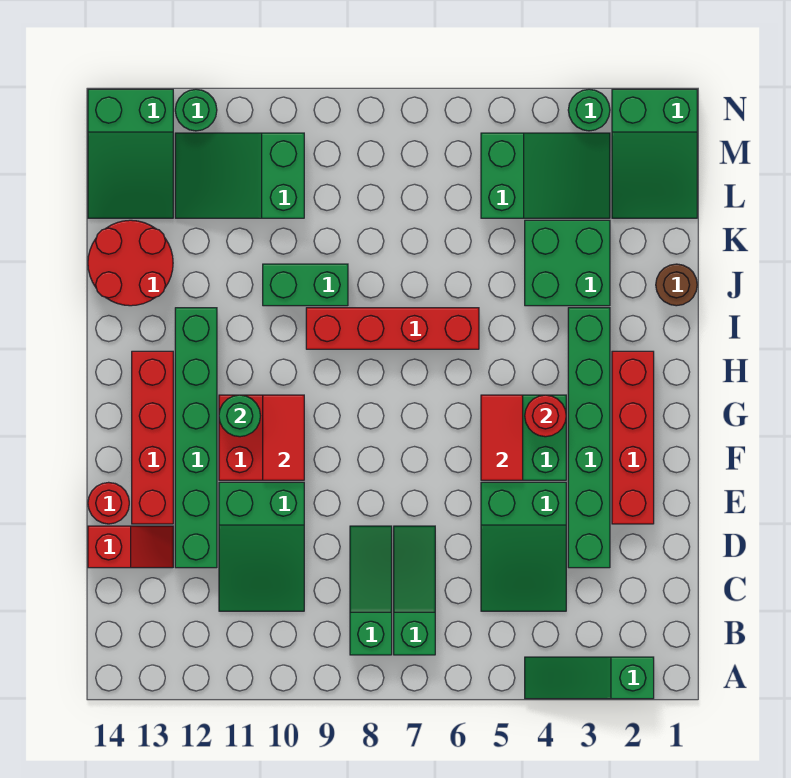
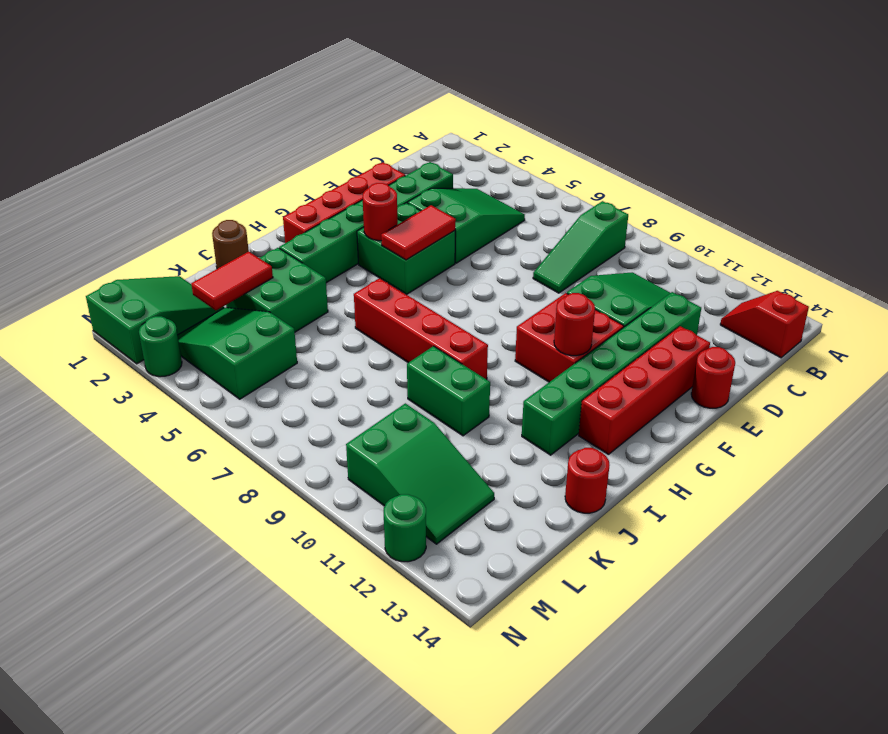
green 1x3 slope [525,657,654,699] -> none
green 1x3 slope [394,526,435,655] -> none
red 1x2 slope [88,526,173,568] -> red 1x2 slope moved to [720,291,809,358]
red 1x2 tile [263,395,304,480] -> red 1x2 tile moved to [191,251,273,310]
green 1x1 round brick [219,395,260,437] -> red 1x1 round brick [554,293,595,356]
red 2x2 round brick [88,220,173,306] -> red 1x1 round brick [565,448,609,513]
green 2x3 slope [88,89,173,218] -> none

